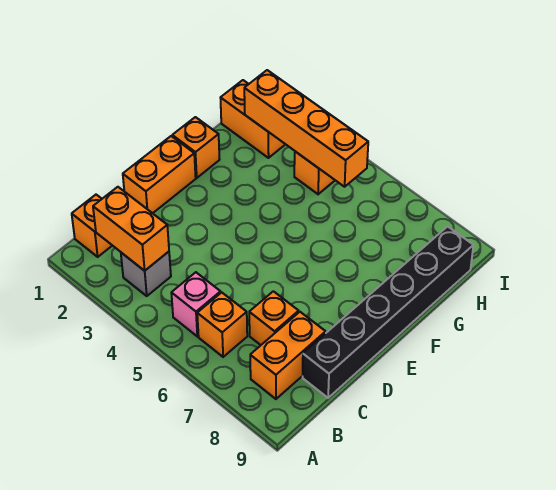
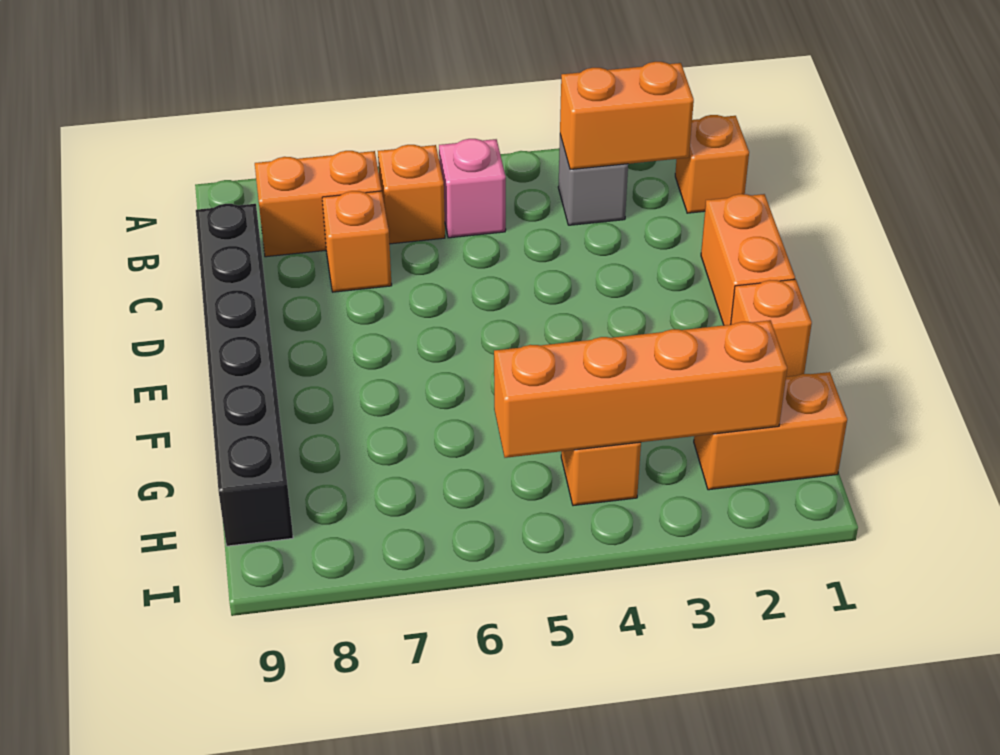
orange 1x2 brick [250,312,326,399] -> orange 1x2 brick turned to [255,151,382,257]

